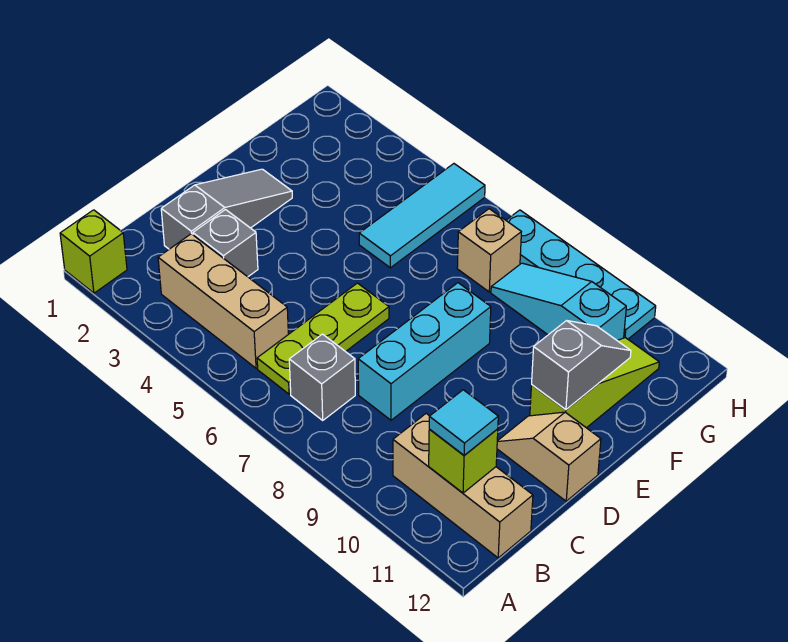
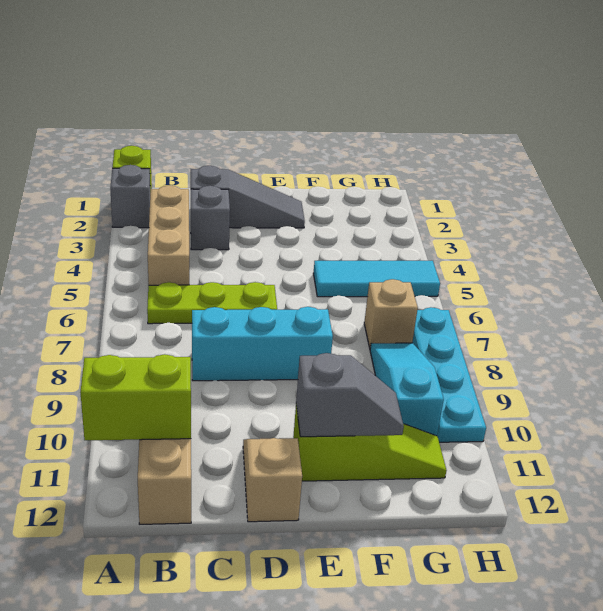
grey 1x1 brick [289,334,355,420] -> grey 1x1 brick moved to [110,165,150,228]
lime 1x1 brick [429,429,498,493] -> lime 1x2 brick [80,354,191,440]
cyan 1x1 tile [429,390,498,455] -> none

